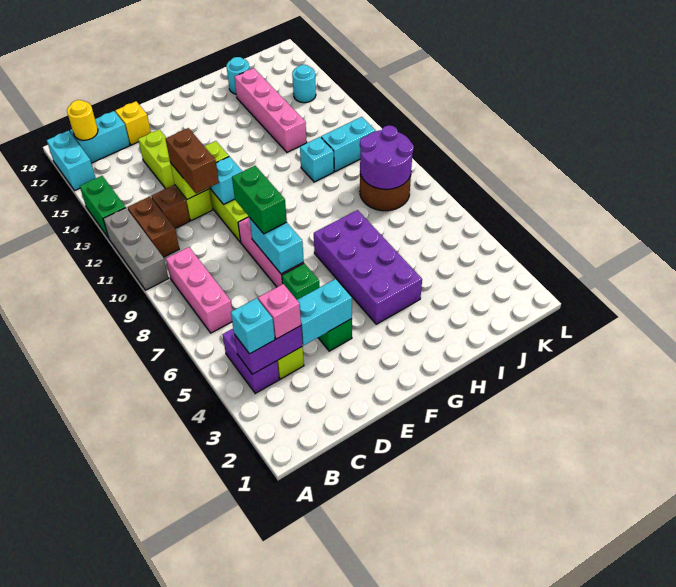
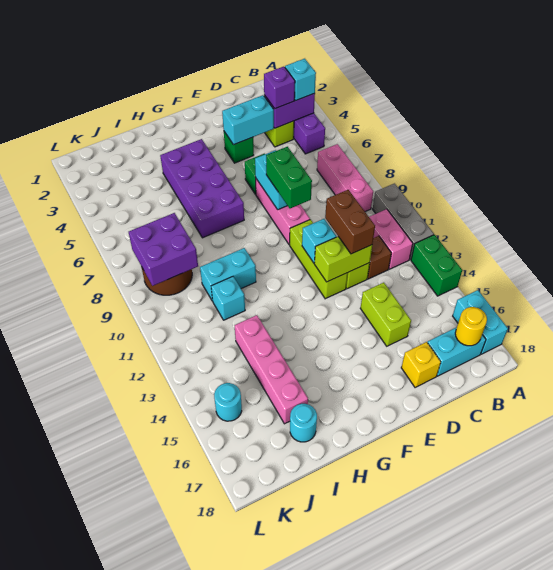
brown 1x2 brick [128,196,179,257] -> pink 1x2 brick [369,209,413,269]
pink 1x1 brick [258,284,301,339] -> purple 1x1 brick [264,67,295,109]
purple 2x2 round brick [360,125,414,189] -> purple 2x2 brick [129,213,198,286]
cyan 1x2 brick [321,117,376,172] -> cyan 1x2 brick moved to [200,248,256,301]

